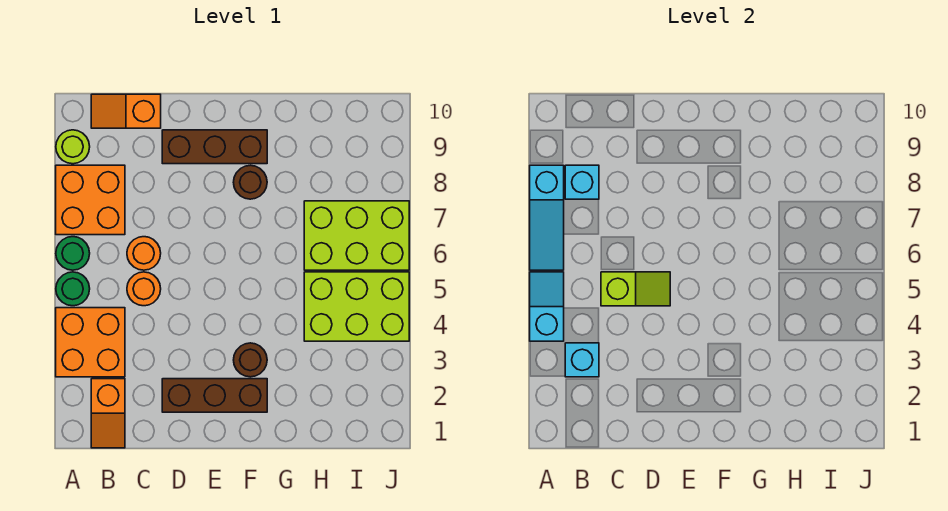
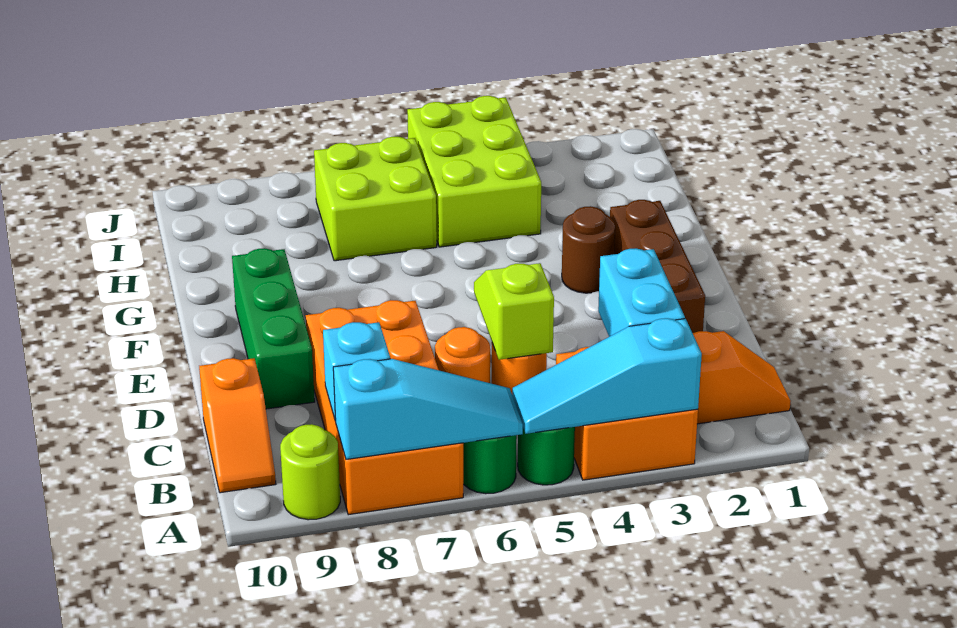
cyan 1x2 slope [530,272,564,341] -> cyan 1x3 slope [512,318,702,434]
orange 2x2 brick [56,165,125,235] -> orange 2x4 brick [306,300,463,515]
cyan 1x1 brick [565,343,599,377] -> cyan 1x2 brick [598,248,685,337]
brown 1x3 brick [162,130,267,164] -> green 1x3 brick [232,248,315,409]
brown 1x1 round brick [233,165,267,199] -> none
lime 2x3 brick [304,201,409,270] -> lime 2x2 brick [314,137,437,261]

